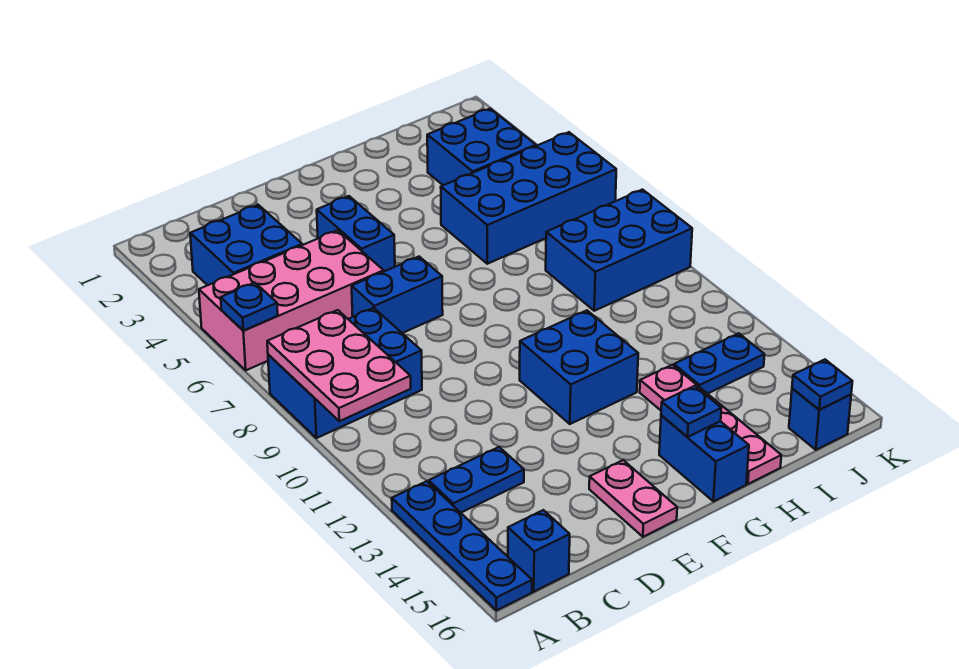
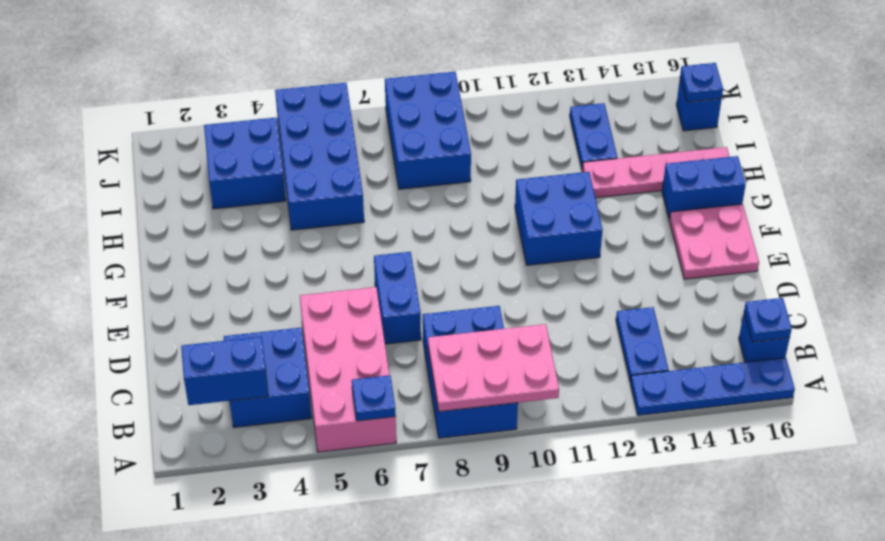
blue 1x2 brick [317,196,395,271] -> blue 1x2 brick moved to [181,337,268,405]
pink 1x2 plate [589,460,677,537] -> pink 2x2 plate [669,204,759,279]
blue 1x1 plate [661,386,721,437] -> blue 1x1 plate moved to [744,298,792,342]

